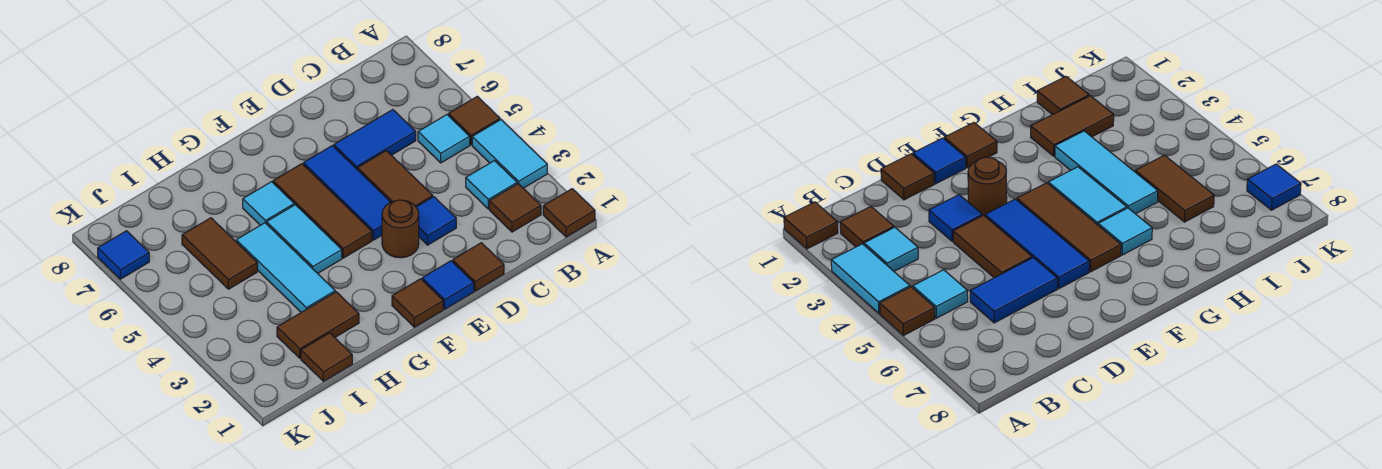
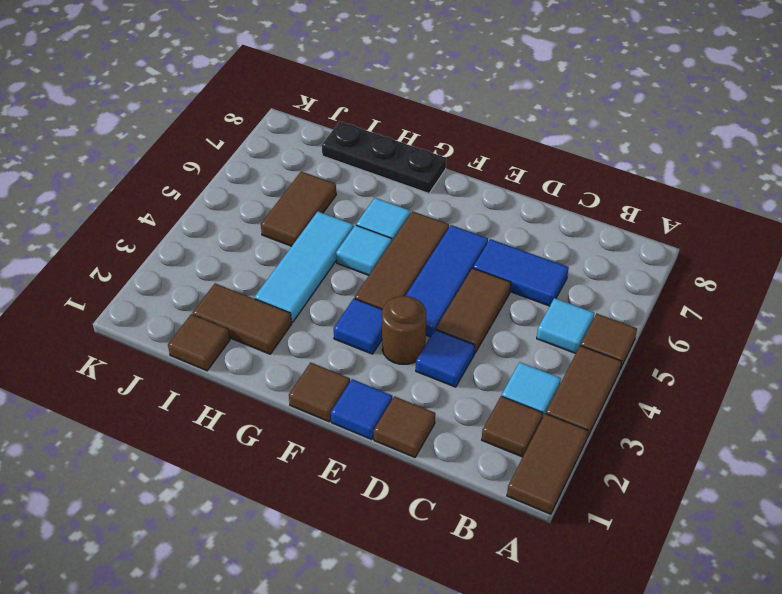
brown 1x1 tile [543,189,595,237] -> brown 1x2 tile [507,414,588,514]
cyan 1x2 tile [472,120,547,188] -> brown 1x2 tile [546,345,622,438]
cyan 1x2 tile [267,205,342,273] -> cyan 1x1 tile [336,225,392,275]
none -> black 1x3 plate [322,121,446,193]
blue 1x1 tile [98,231,149,279] -> blue 1x1 tile moved to [334,298,382,354]

